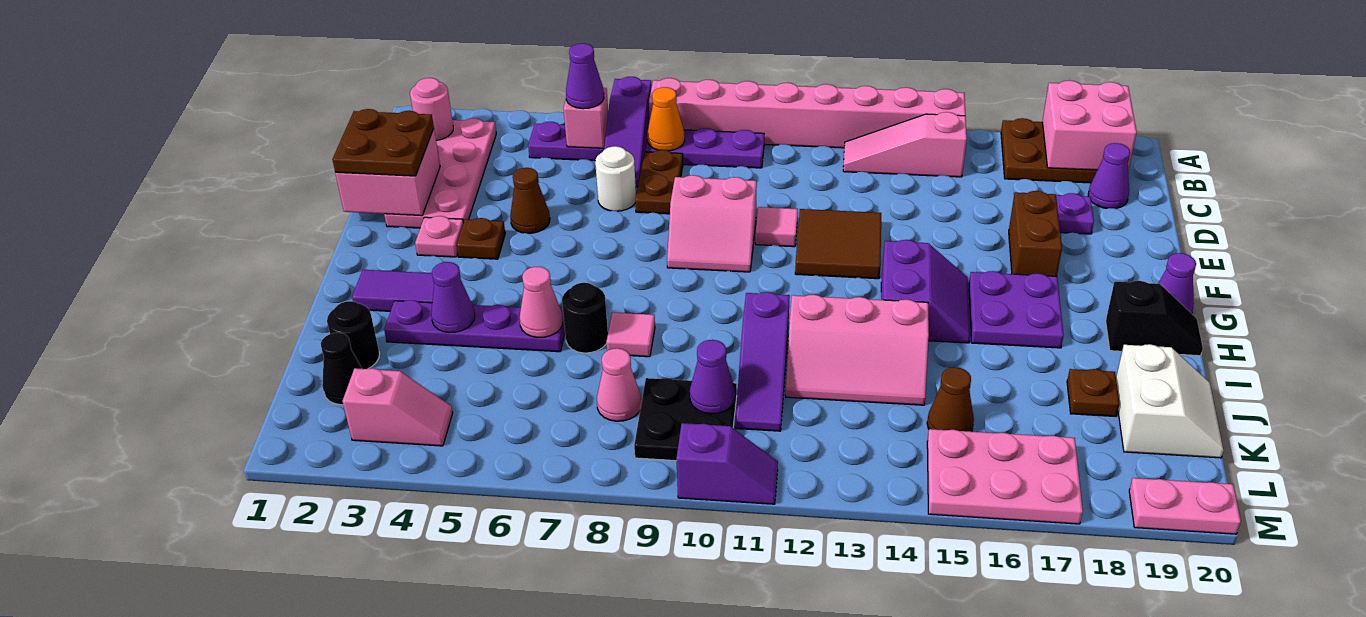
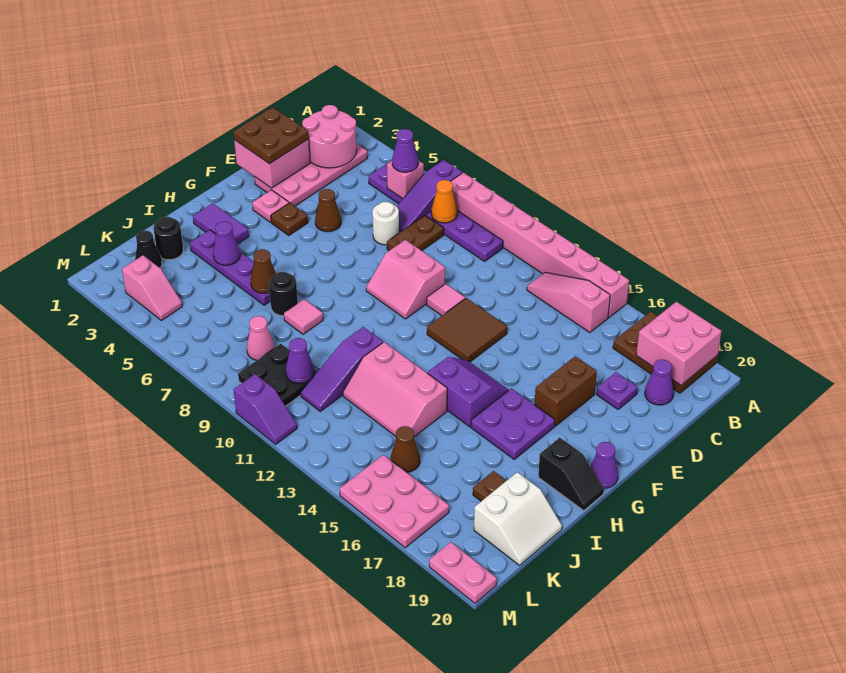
pink 1x1 round brick [410,78,453,141] -> pink 2x2 round brick [302,105,357,168]
purple 2x2 slope [881,240,970,343] -> purple 2x2 slope turned to [428,357,509,427]
pink 1x1 cone [520,267,563,337] -> brown 1x1 cone [251,249,276,293]

